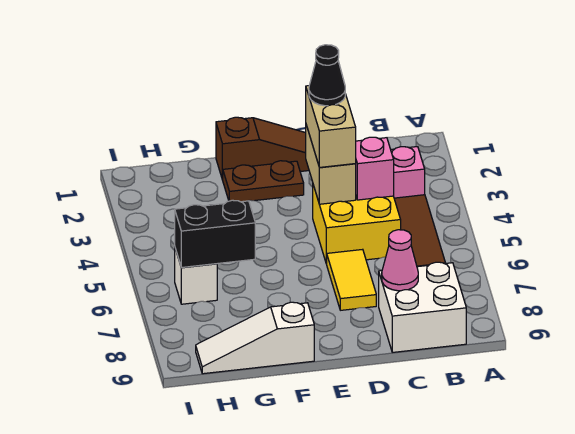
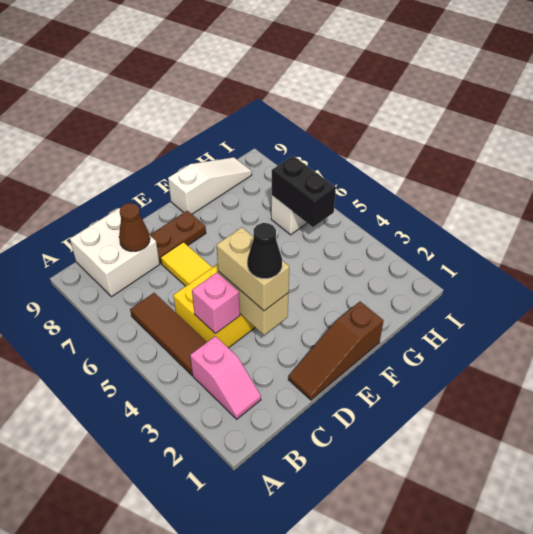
pink 1x1 cone [382,230,418,291] -> brown 1x1 cone [119,203,150,251]
brown 1x2 plate [223,161,304,202] -> brown 1x2 plate moved to [150,211,206,263]
black 1x2 brick [175,200,255,268] -> black 1x2 brick turned to [272,156,336,227]

